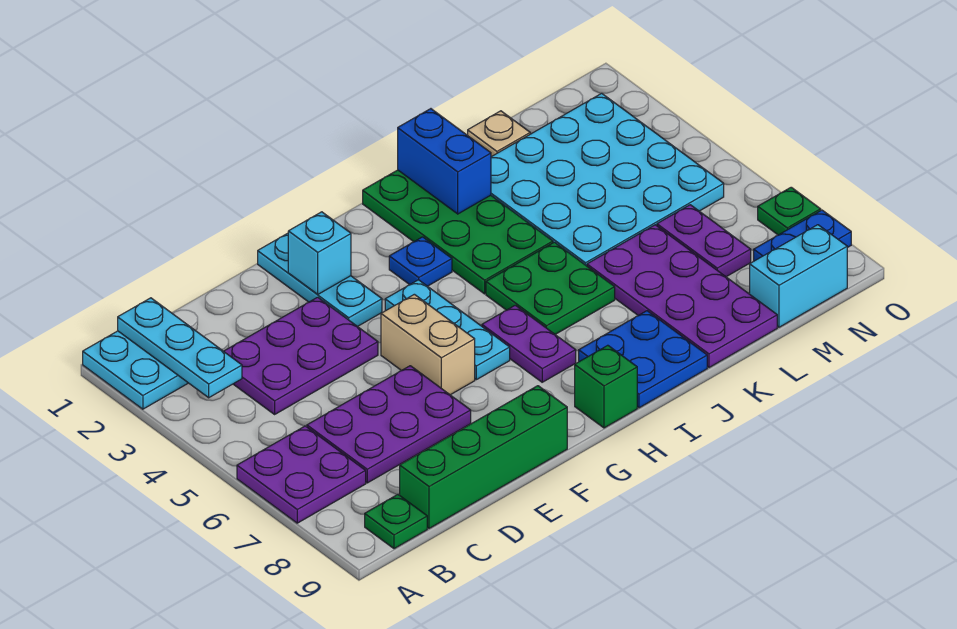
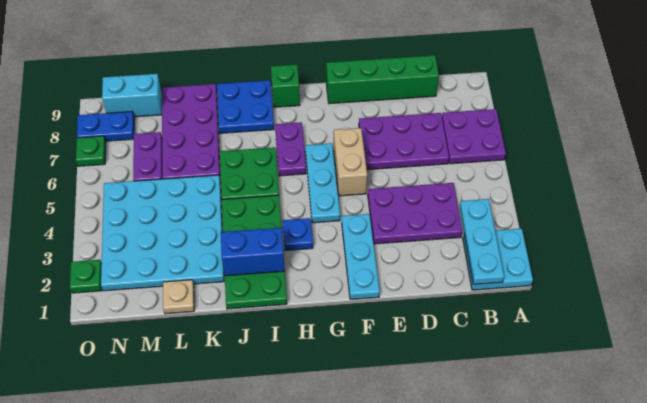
green 1x1 plate [365,494,427,549] -> green 1x1 plate moved to [70,260,102,293]
cyan 1x1 brick [288,212,351,294] -> none
blue 1x2 brick [398,109,491,214] -> blue 1x2 brick turned to [221,228,285,276]

